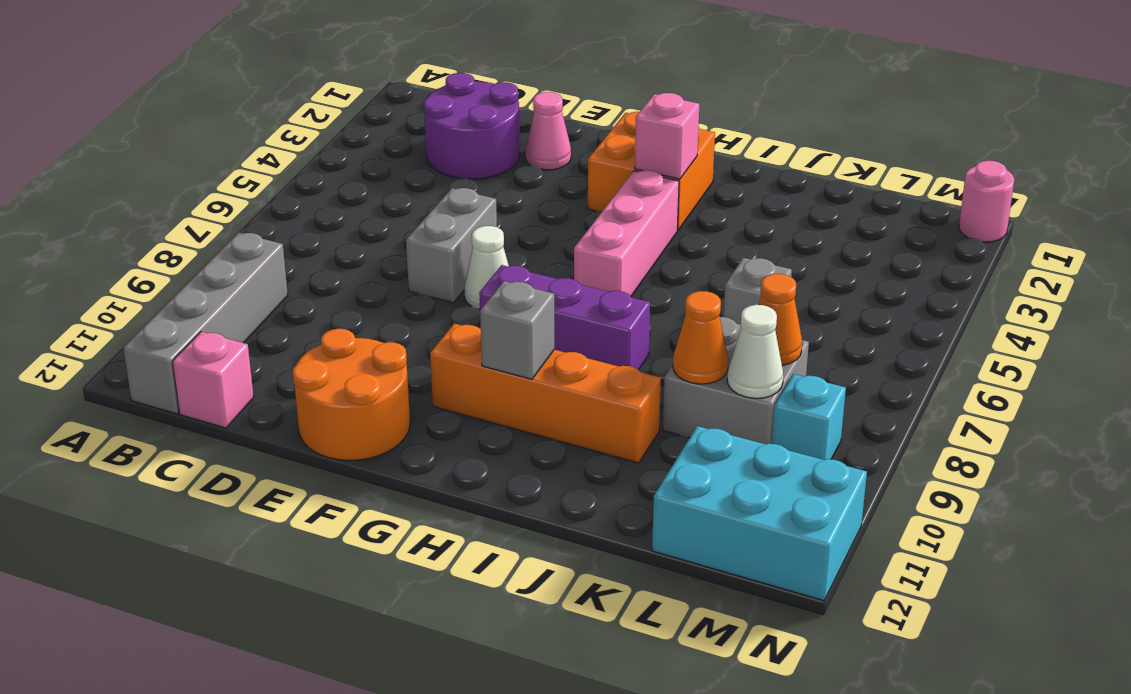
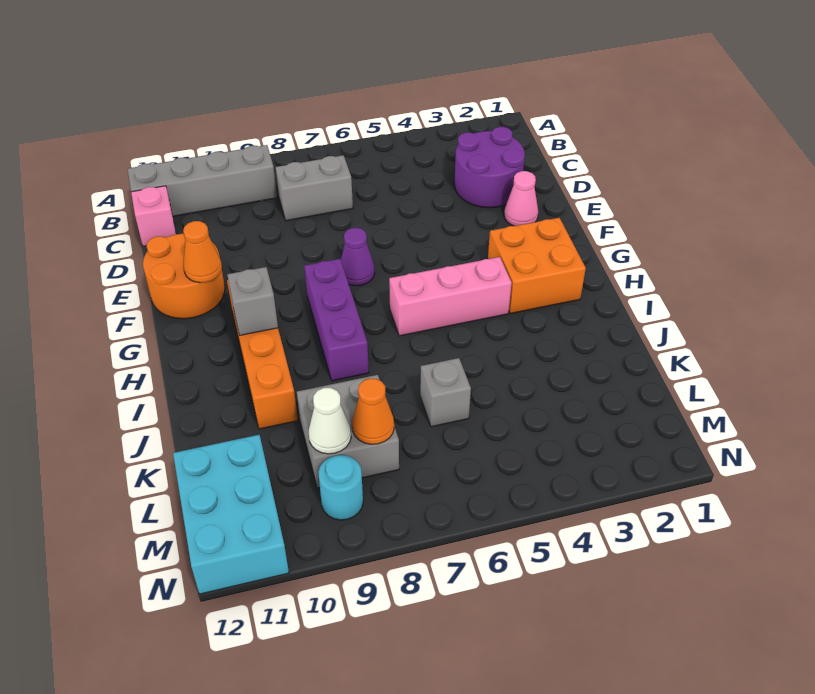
grey 1x2 brick [406,188,497,303] -> grey 1x2 brick moved to [276,155,353,221]
white 1x1 cone [464,226,509,309] -> purple 1x1 cone [341,228,375,286]
pink 1x1 brick [635,93,699,179] -> none
orange 1x1 cone [673,291,728,384] -> orange 1x1 cone moved to [183,221,222,283]
cyan 1x1 brick [772,374,846,460] -> cyan 1x1 round brick [318,455,363,520]
pink 1x1 round brick [959,161,1014,242] -> none

